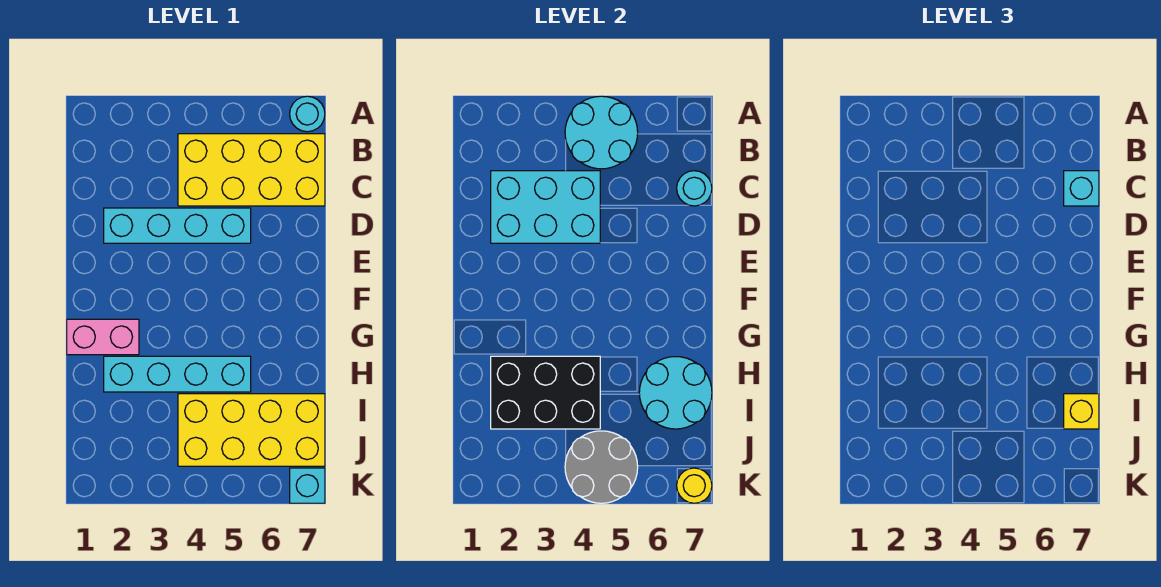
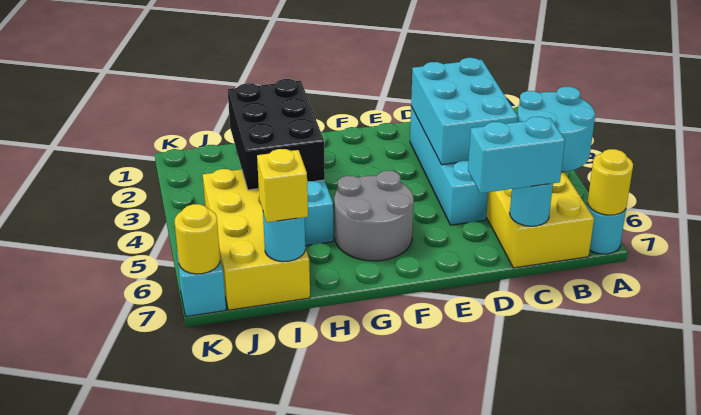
none -> yellow 1x1 round brick [587,149,633,215]
cyan 1x1 brick [1064,171,1099,206] -> cyan 1x2 brick [468,117,565,193]
pink 1x2 brick [67,319,139,355] -> none
cyan 2x2 round brick [639,357,712,429] -> cyan 1x1 round brick [263,213,305,262]
grey 2x2 round brick [565,431,638,503] -> grey 2x2 round brick moved to [334,171,414,261]

